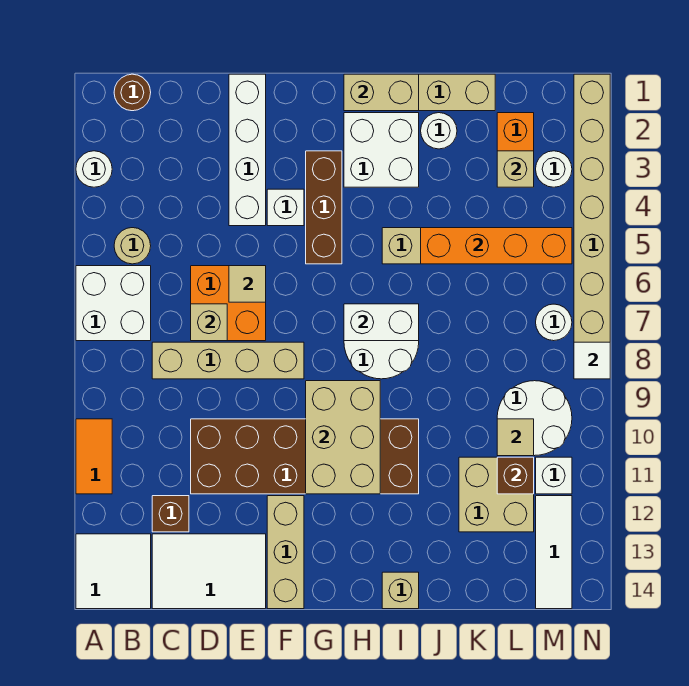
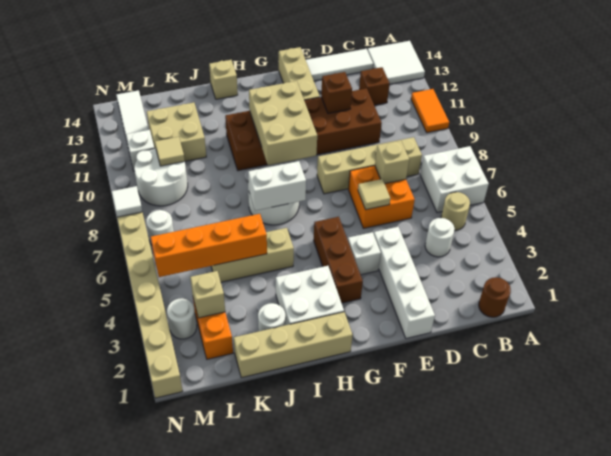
white 1x1 round brick [76,151,112,187] -> white 1x1 round brick moved to [425,218,455,257]
white 2x3 tile [152,534,266,609] -> white 1x3 tile [306,49,373,81]
tan 1x2 brick [344,74,419,111] -> none
brown 1x1 brick [497,457,534,494] -> brown 1x1 brick moved to [321,72,352,114]

